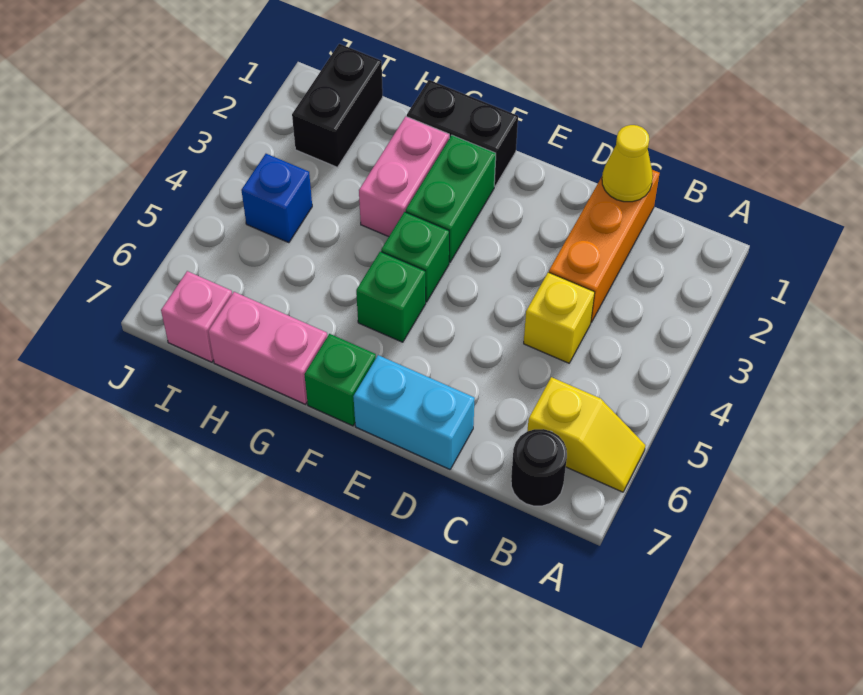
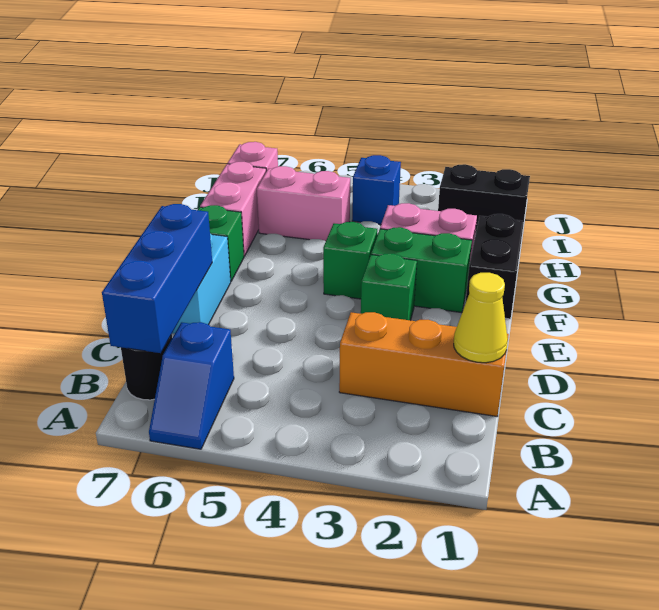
yellow 1x2 slope [528,377,645,492] -> blue 1x2 slope [149,322,234,449]
none -> blue 1x3 brick [102,204,212,353]
yellow 1x1 brick [524,272,595,363] -> none
green 1x1 brick [356,252,426,342] -> green 1x1 brick moved to [361,254,417,320]
none -> pink 1x2 brick [257,166,350,241]

